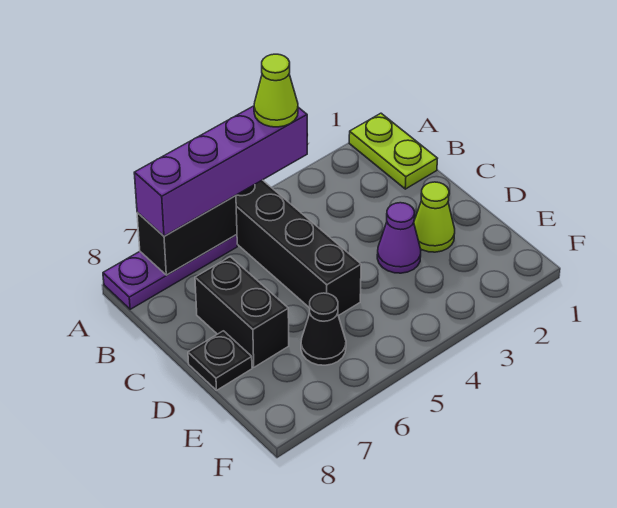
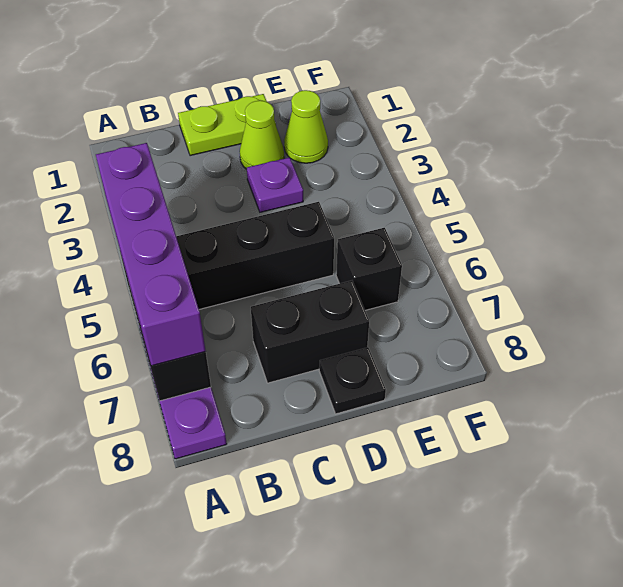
lime 1x2 plate [349,113,437,189] -> lime 1x2 plate moved to [178,94,276,156]
lime 1x1 cone [254,54,298,127] -> lime 1x1 cone moved to [284,90,328,163]
purple 1x1 cone [377,203,421,273] -> purple 1x1 plate [247,157,303,212]
black 1x1 cone [301,293,346,365] -> black 1x1 brick [336,228,402,310]

